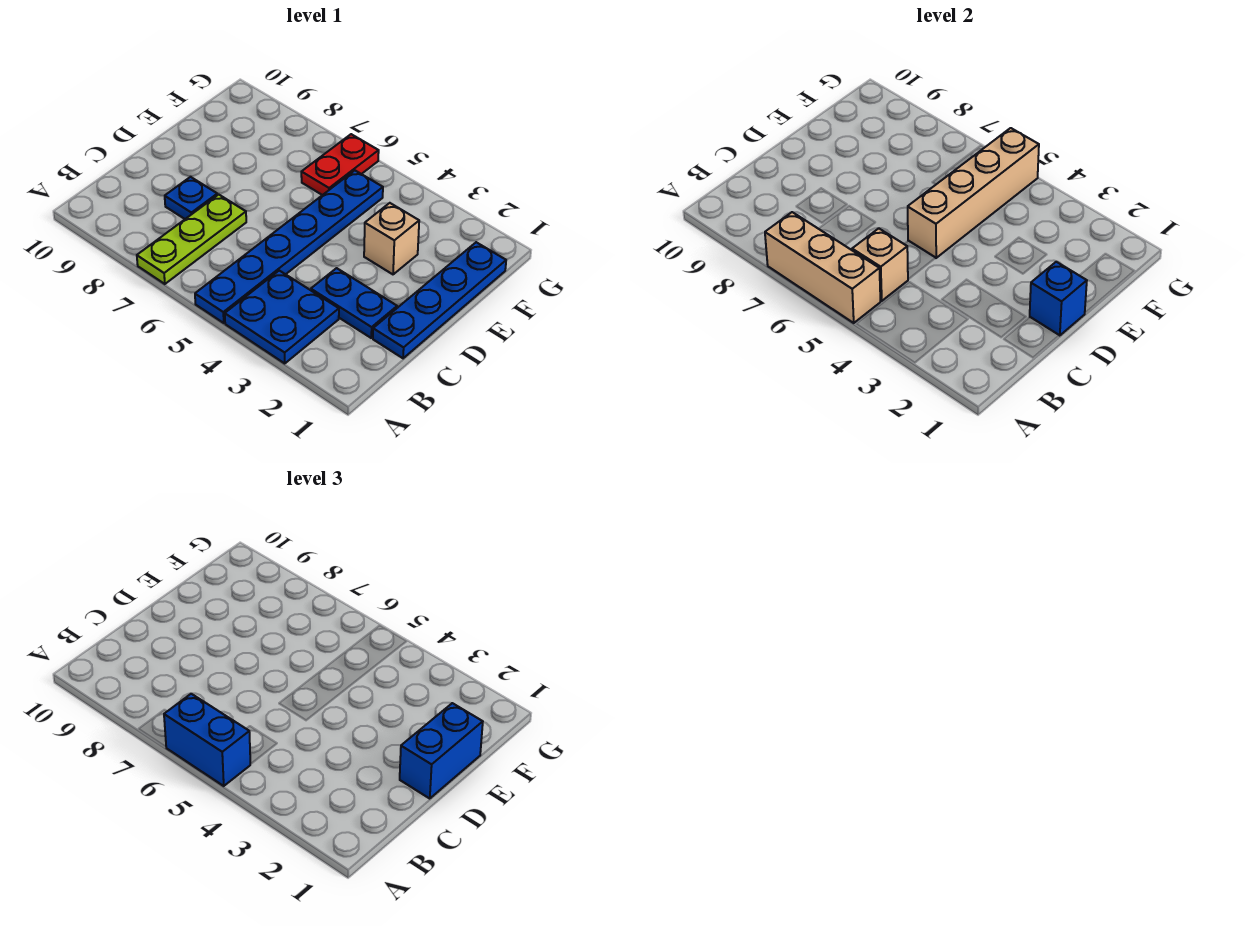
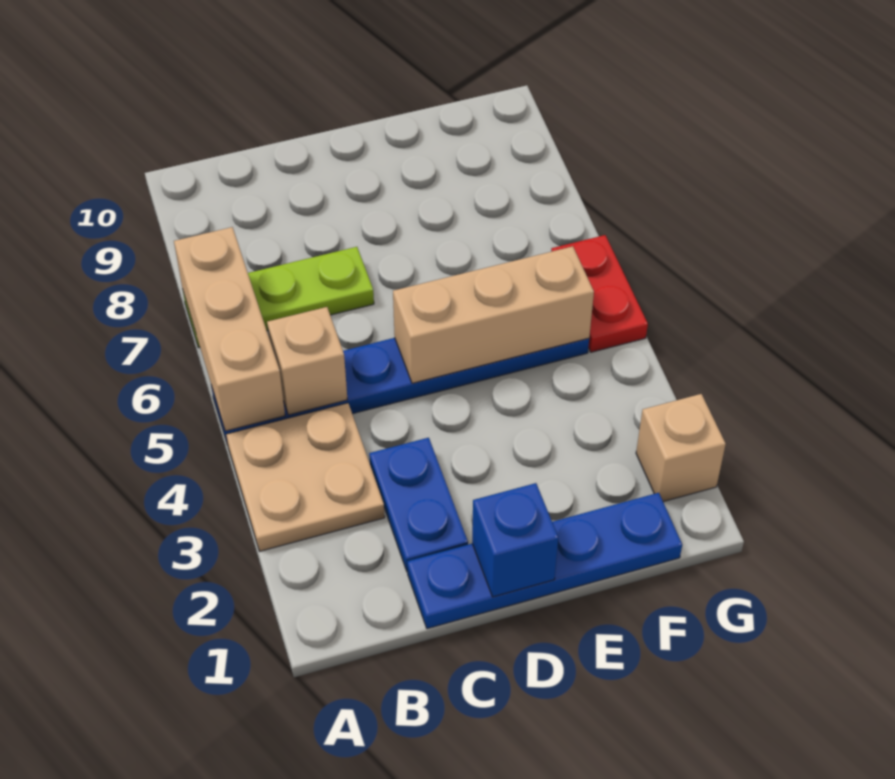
blue 2x2 plate [225,271,339,363] -> tan 2x2 plate [226,403,385,551]
blue 1x2 brick [164,694,250,786] -> none
blue 1x1 plate [165,177,217,219] -> none
blue 1x2 brick [400,703,483,798] -> none
tan 1x4 brick [908,128,1039,258] -> tan 1x3 brick [393,246,594,383]
tan 1x1 brick [364,203,419,274] -> tan 1x1 brick moved to [636,394,726,502]
red 1x2 plate [301,134,379,195] -> red 1x2 plate turned to [551,235,648,352]

